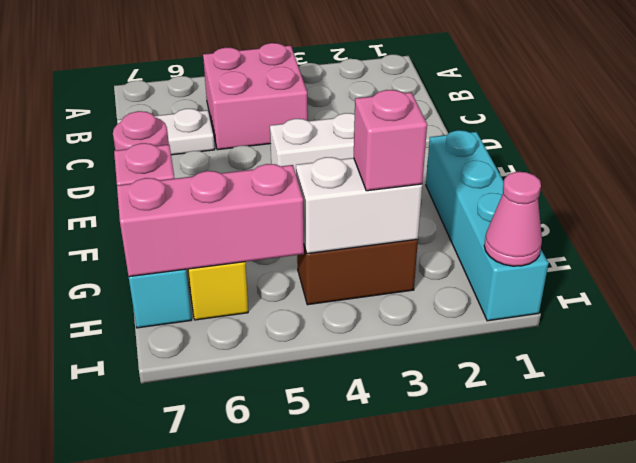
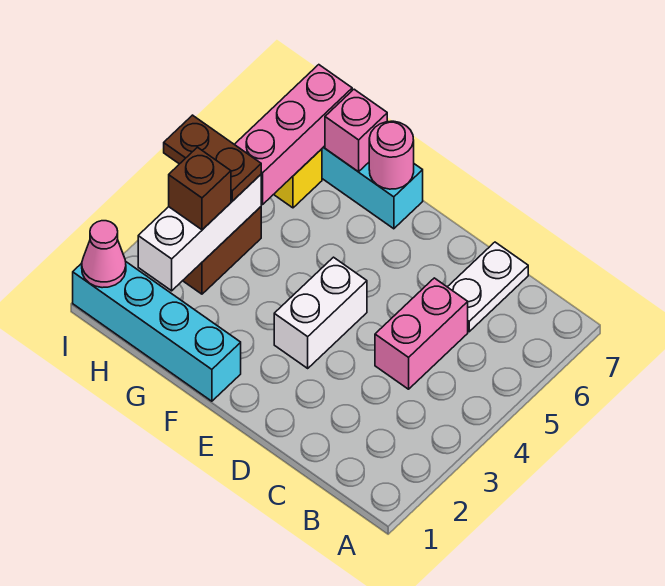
pink 2x2 brick [203,43,308,150] -> pink 1x2 brick [375,278,468,389]
white 1x2 brick [296,157,422,254] -> white 1x3 brick [138,175,261,291]
pink 1x1 brick [354,90,427,191] -> brown 1x1 brick [169,147,231,230]
none -> brown 1x2 plate [164,115,261,201]

